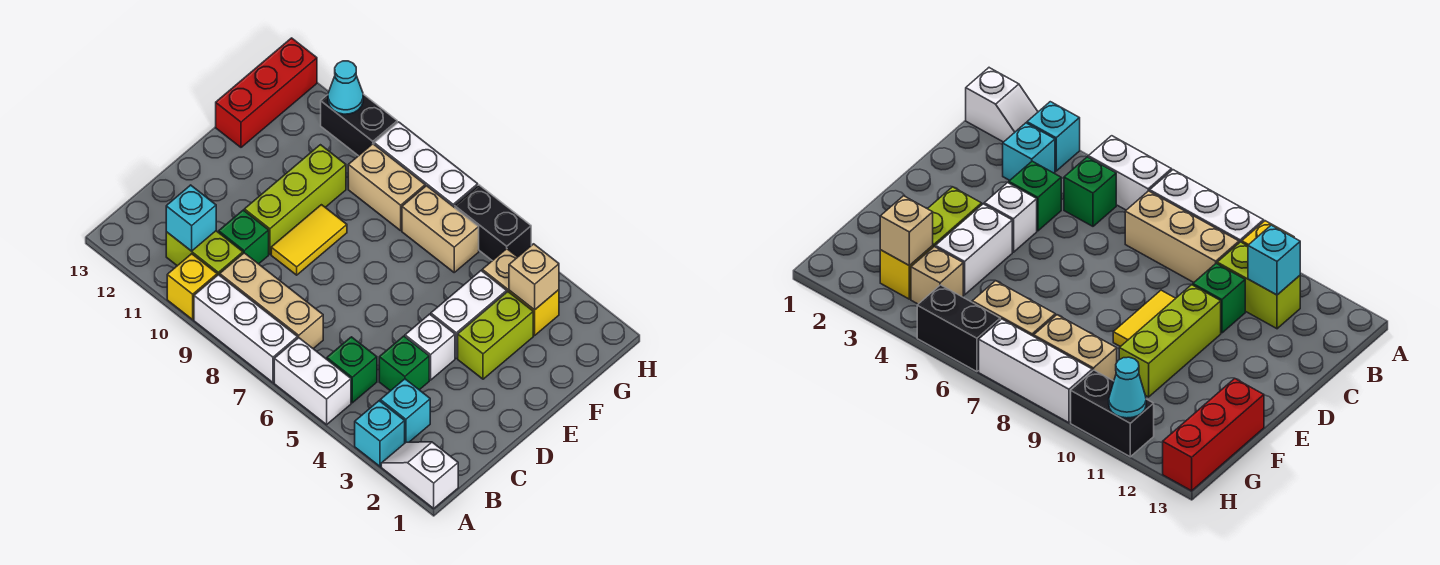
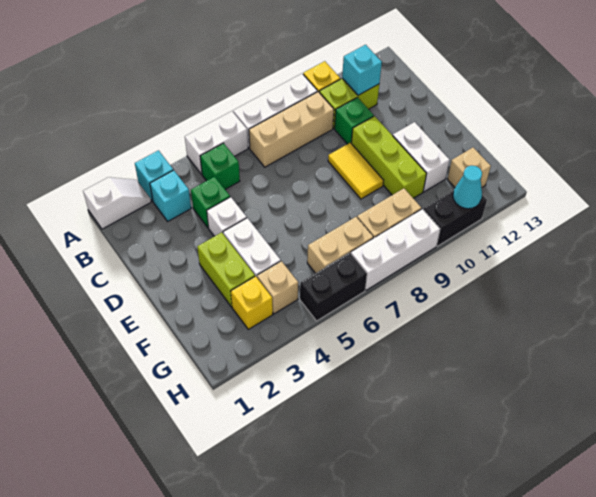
none -> white 1x2 brick [393,122,449,192]
red 1x3 brick [216,38,317,147] -> none
tan 1x1 brick [509,244,559,310] -> tan 1x1 brick moved to [447,148,491,188]

